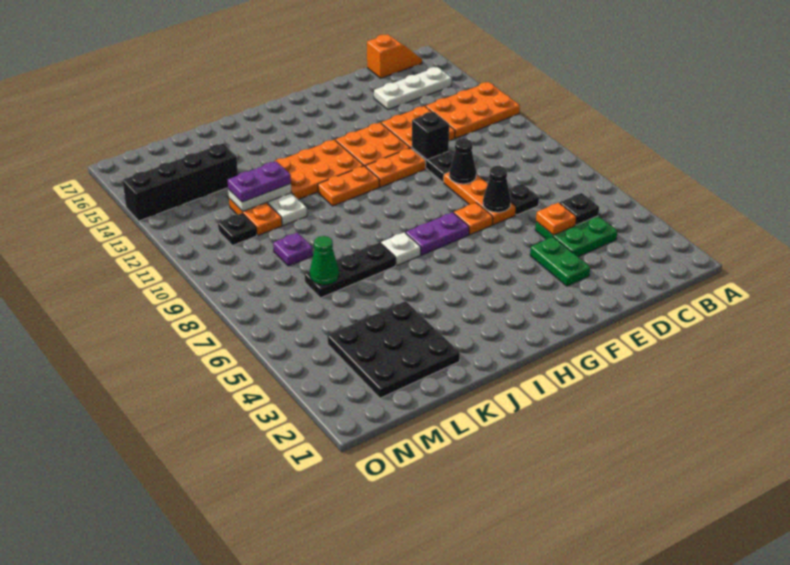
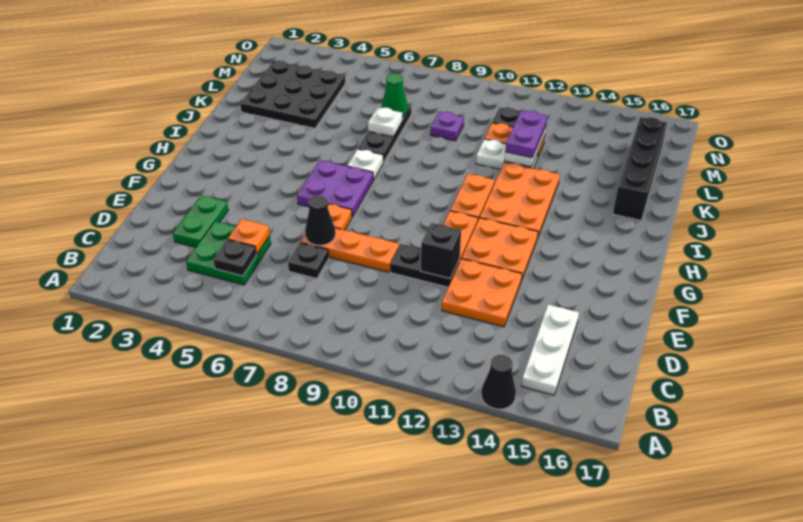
orange 2x3 plate [426,82,520,138] -> none
orange 1x2 slope [367,34,422,78] -> none
green 1x2 plate [530,237,590,286] -> green 1x2 plate turned to [173,195,228,247]
black 1x1 cone [449,138,476,184] -> black 1x1 cone moved to [481,355,516,409]
purple 1x2 plate [406,212,469,255] -> purple 2x2 plate [297,160,373,217]
none -> white 1x1 plate [368,107,402,137]
black 1x4 brick [122,144,238,221] -> black 1x4 brick moved to [613,117,667,220]

